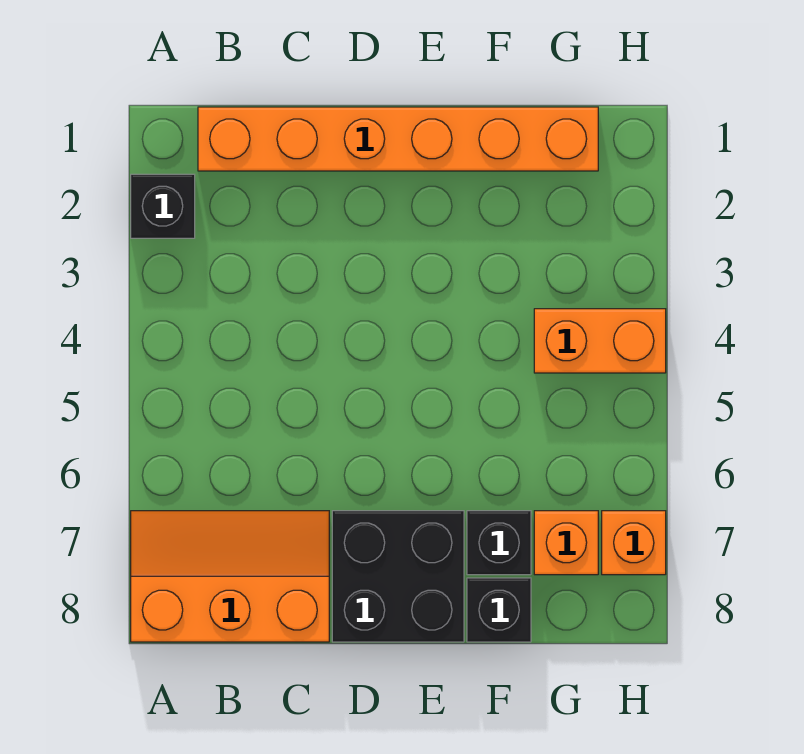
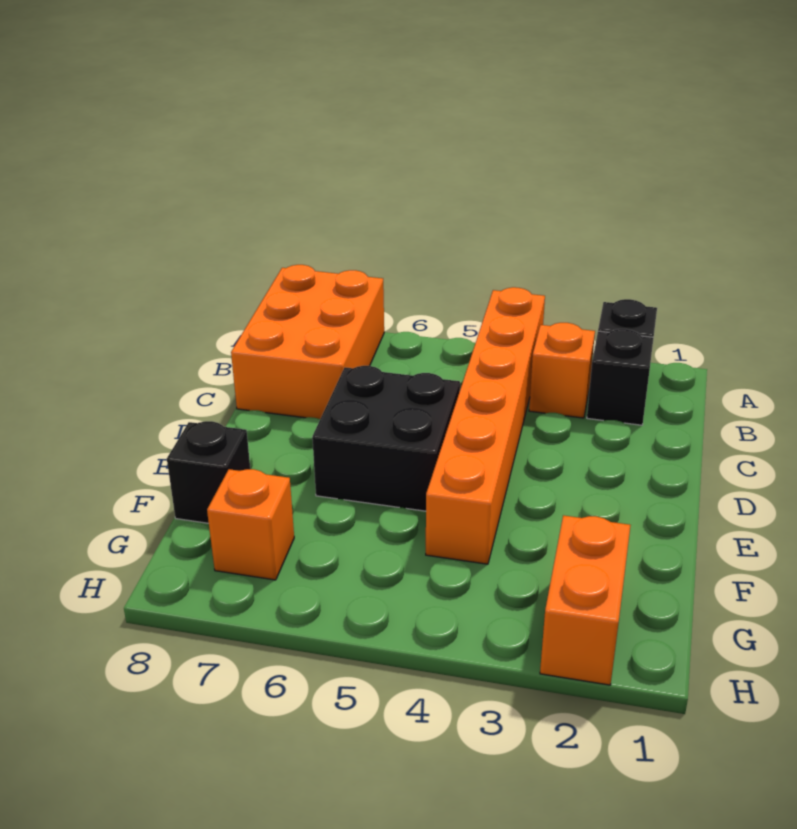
orange 2x3 slope [131,511,329,642] -> orange 2x3 brick [231,265,384,419]
orange 1x6 brick [198,107,598,171] -> orange 1x6 brick moved to [426,287,545,564]
black 2x2 brick [332,511,464,642] -> black 2x2 brick moved to [312,366,460,511]
black 1x1 brick [467,511,531,575] -> black 1x1 brick moved to [587,329,654,425]
orange 1x2 brick [534,309,666,373] -> orange 1x2 brick moved to [540,515,631,685]
orange 1x1 brick [602,511,666,575] -> orange 1x1 brick moved to [529,323,595,418]

